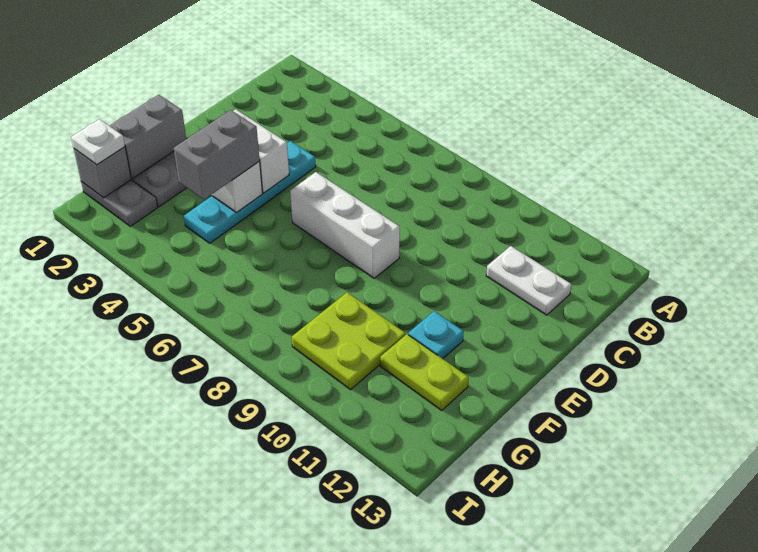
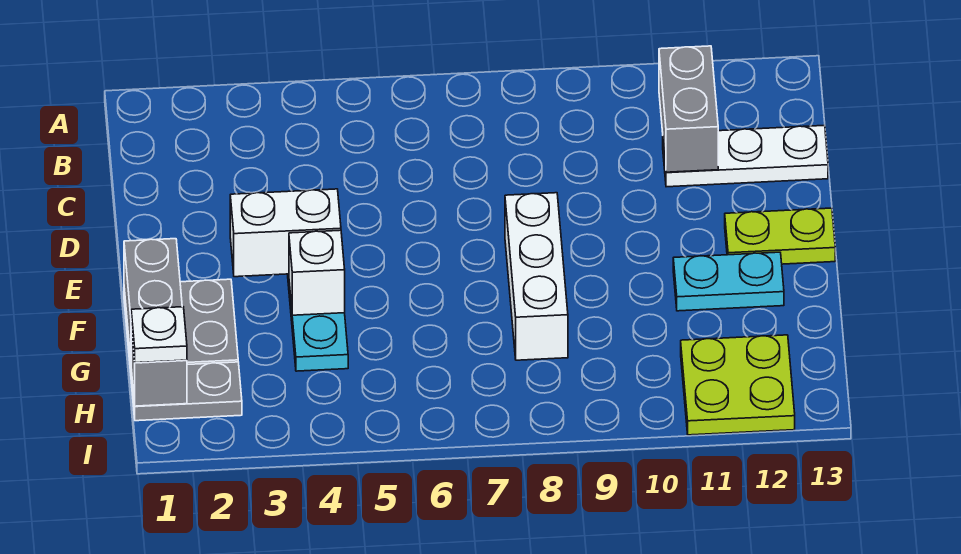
white 1x2 plate [486,246,571,315] -> white 1x3 plate [663,125,828,187]
white 1x3 brick [290,172,400,278] -> white 1x3 brick turned to [505,193,568,360]
grey 1x2 brick [174,110,260,200] -> grey 1x2 brick moved to [659,46,718,172]
cyan 1x1 plate [408,311,464,359] -> cyan 1x2 plate [673,252,784,311]
lime 2x2 plate [292,292,405,390] -> lime 2x2 plate moved to [681,335,795,435]
lime 1x2 plate [380,334,469,410] -> lime 1x2 plate moved to [725,208,835,264]

